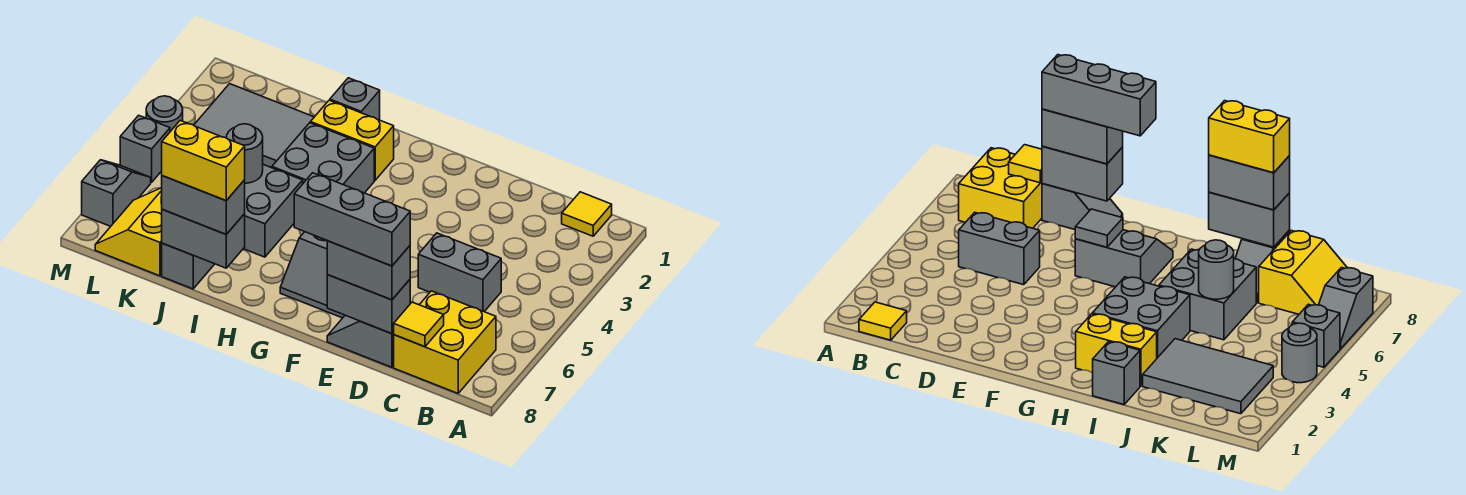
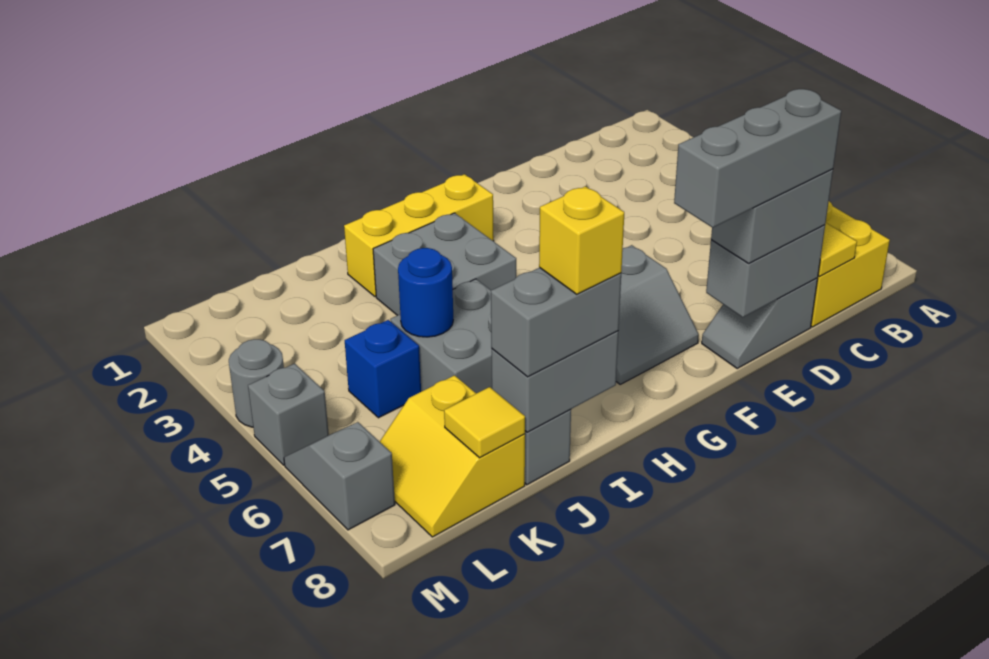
yellow 1x1 tile [562,192,612,236] -> yellow 1x1 tile moved to [444,387,525,458]
grey 1x2 brick [418,233,501,312] -> none
grey 1x1 tile [1075,209,1123,247] -> none
yellow 1x2 brick [311,100,394,180] -> yellow 1x3 brick [344,174,494,297]
grey 1x1 brick [330,78,380,120] -> none
yellow 1x2 brick [162,121,245,201] -> yellow 1x1 brick [539,186,624,294]
grey 2x3 tile [194,84,314,168] -> none
grey 1x1 round brick [226,124,263,183] -> blue 1x1 round brick [398,248,453,337]
none -> blue 1x1 brick [345,320,421,418]

